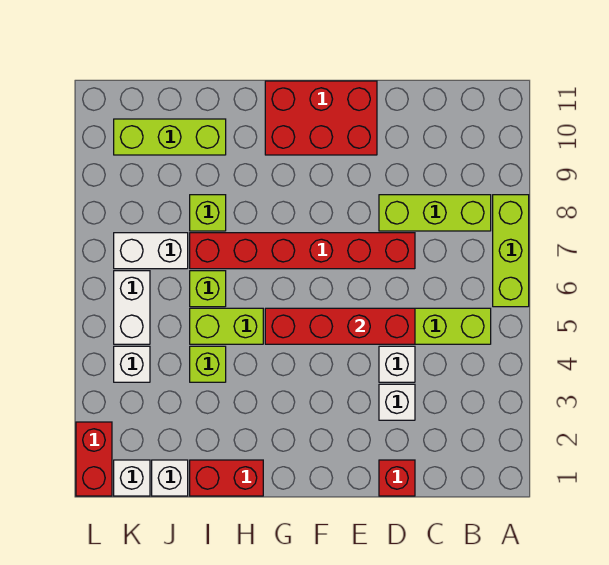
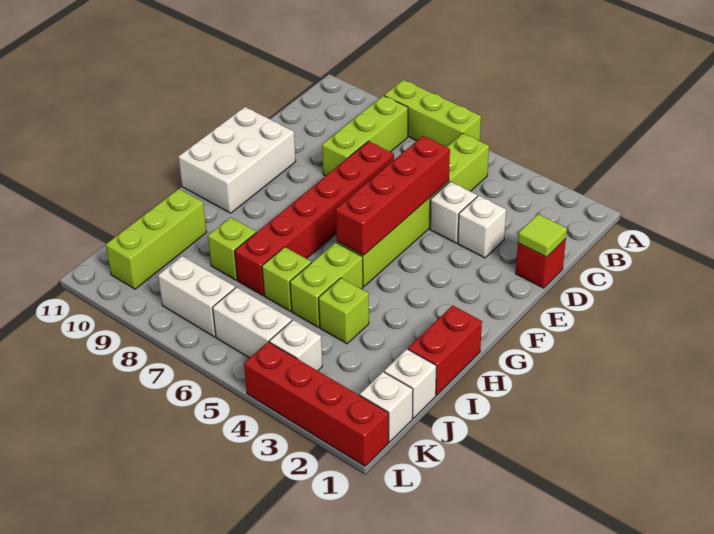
none -> lime 1x1 tile [518,214,567,257]
red 2x3 brick [265,81,377,155] -> white 2x3 brick [179,107,296,213]
white 1x2 brick [114,233,188,269] -> white 1x2 brick turned to [158,256,235,337]
red 1x2 brick [76,422,112,496] -> red 1x4 brick [244,342,389,466]

